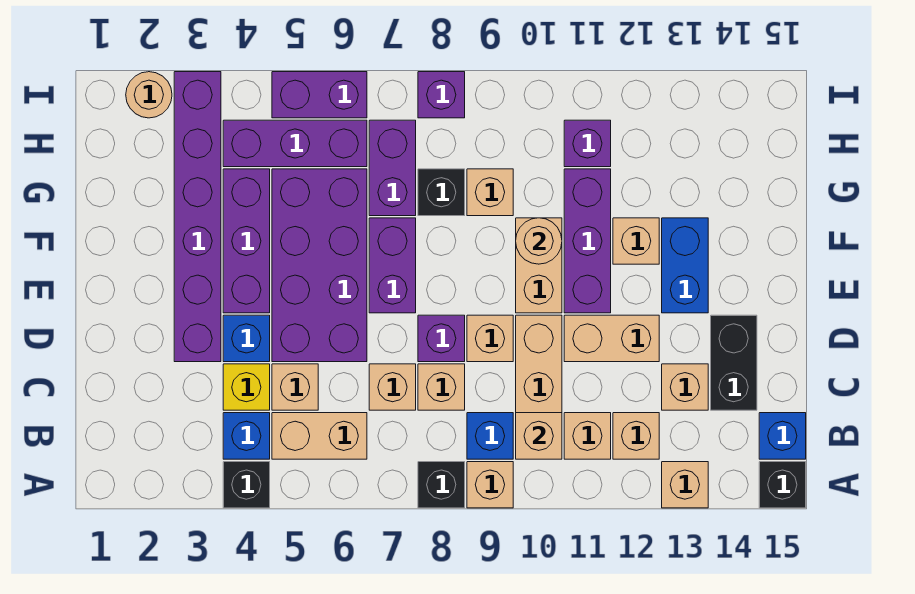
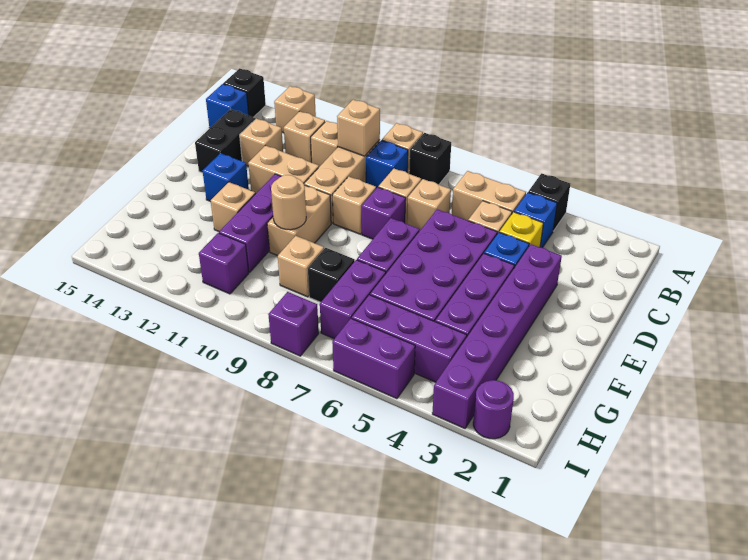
blue 1x2 brick [662,218,708,313] -> blue 1x1 brick [203,153,249,202]
tan 1x1 round brick [126,72,172,118] -> purple 1x1 round brick [473,380,514,439]

